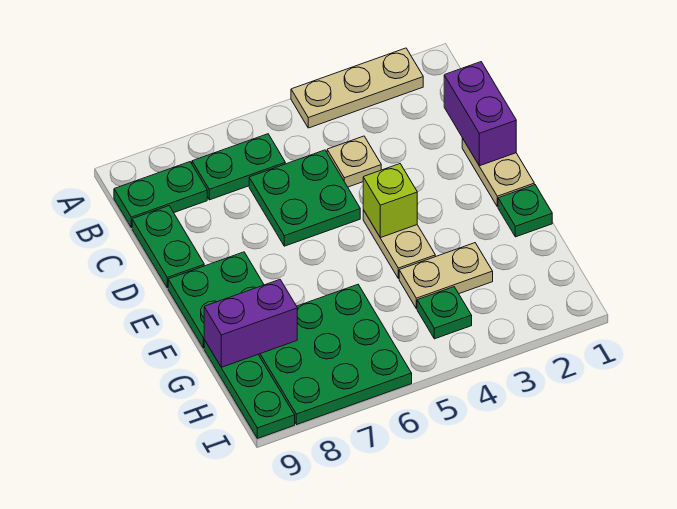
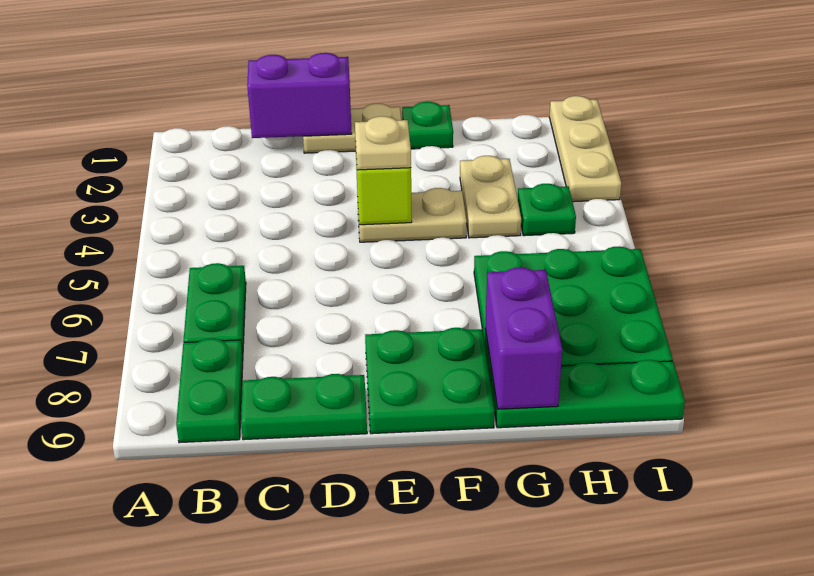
tan 1x3 plate [291,48,423,128] -> tan 1x3 plate moved to [549,96,621,202]
tan 1x1 plate [327,136,381,187] -> tan 1x1 plate moved to [355,116,411,170]
green 2x2 plate [249,150,360,246] -> none

